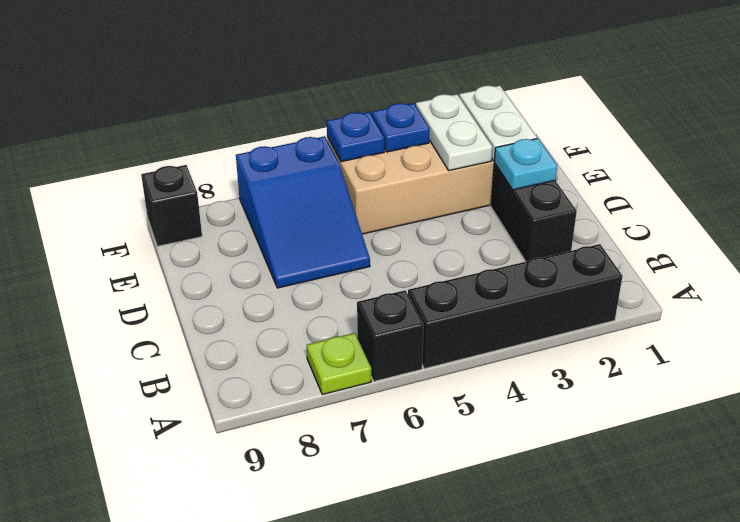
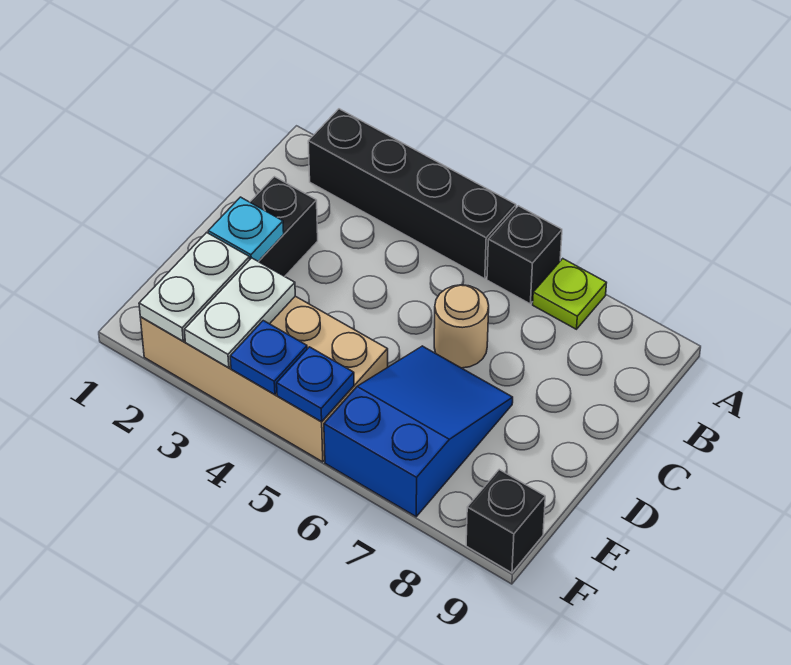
none -> tan 1x1 round brick [434,285,489,368]

